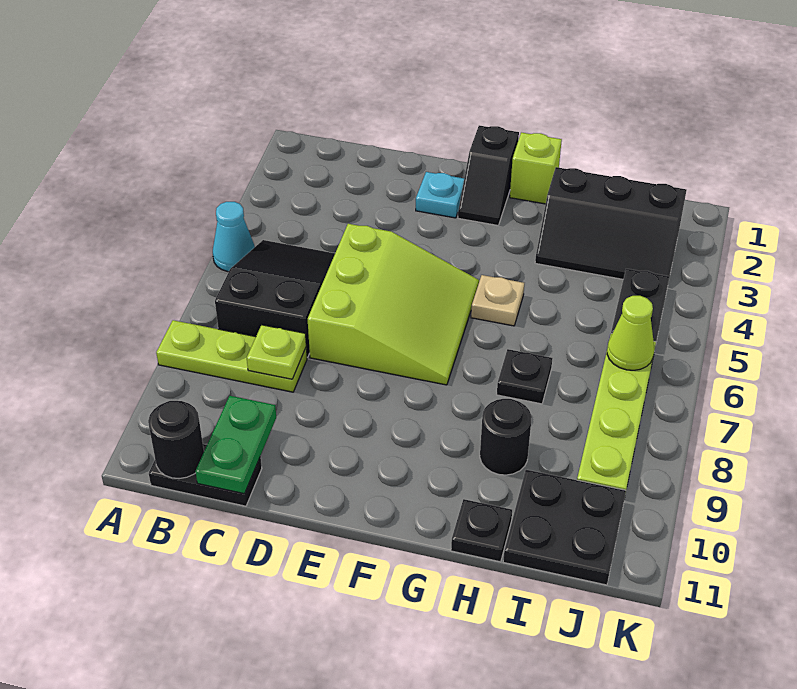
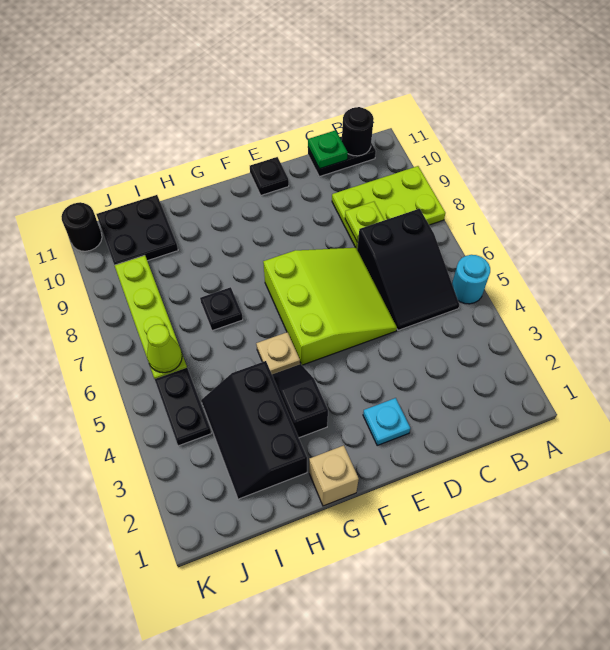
cyan 1x1 cone [213,202,255,272] -> cyan 1x1 round brick [452,255,490,304]
lime 1x3 plate [156,320,307,392] -> lime 2x3 plate [332,166,445,248]
green 1x2 plate [195,396,276,494] -> green 1x1 plate [308,130,348,169]
lime 3x3 slope [308,224,479,385] -> lime 3x3 slope turned to [263,248,397,365]
black 1x2 slope [458,125,519,225] -> black 1x2 slope moved to [272,364,328,438]
lime 1x1 brick [510,132,562,204] -> tan 1x1 brick [309,445,359,506]
black 2x3 slope [535,167,687,279] -> black 2x3 slope turned to [201,361,307,499]
black 1x1 round brick [480,399,532,475] -> black 1x1 round brick moved to [61,203,102,251]
black 1x1 plate [451,499,512,562] -> black 1x1 plate moved to [250,157,289,195]

